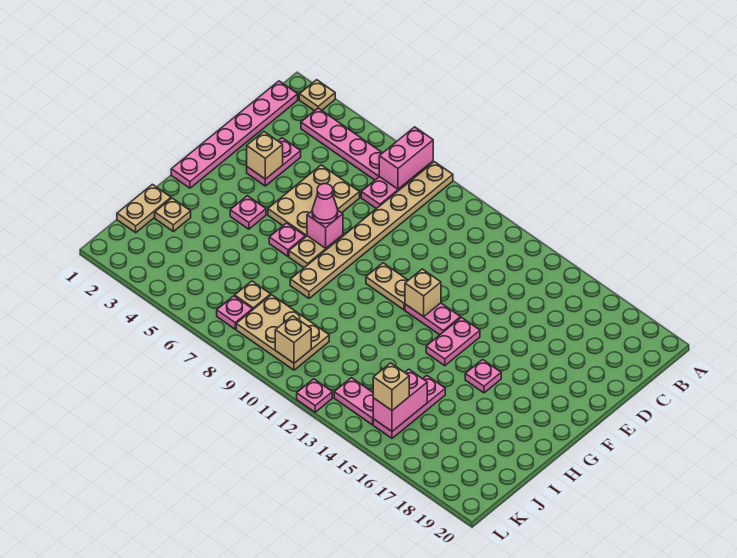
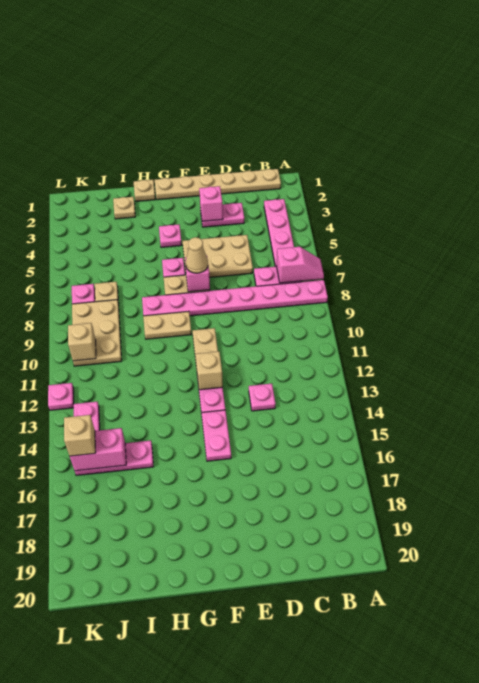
tan 1x1 plate [299,80,335,111] -> tan 1x1 plate moved to [134,180,155,201]
pink 1x2 brick [379,127,433,189] -> pink 1x2 slope [276,247,324,283]
tan 1x8 plate [290,162,453,299] -> pink 1x8 plate [142,280,328,316]
pink 1x6 plate [171,81,298,188] -> tan 1x6 plate [155,169,281,200]
tan 1x1 brick [247,132,283,179] -> pink 1x1 brick [199,186,223,221]
pink 1x1 cone [312,184,338,224] -> tan 1x1 cone [186,237,208,273]
pink 1x2 plate [426,318,480,366] -> pink 1x2 plate turned to [202,410,231,461]
pink 1x1 plate [465,360,501,393] -> pink 1x1 plate moved to [249,384,275,411]
tan 1x2 plate [117,184,171,233] -> tan 1x2 plate moved to [143,311,192,339]

